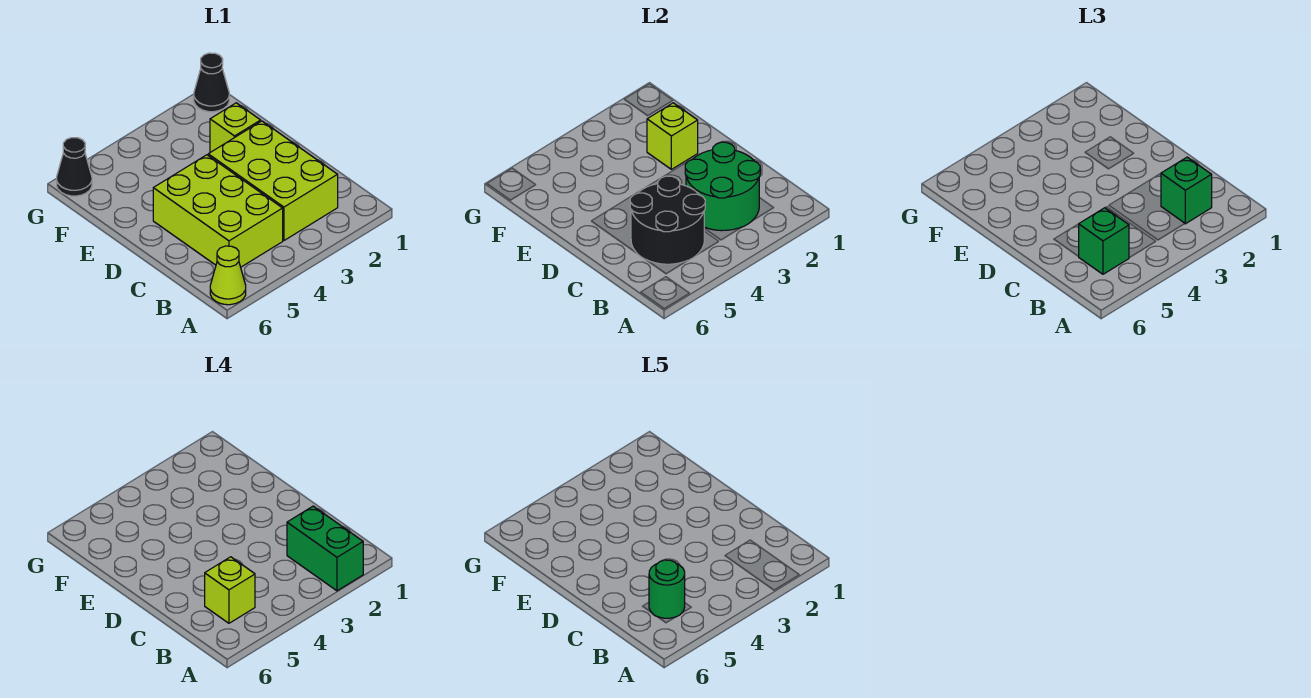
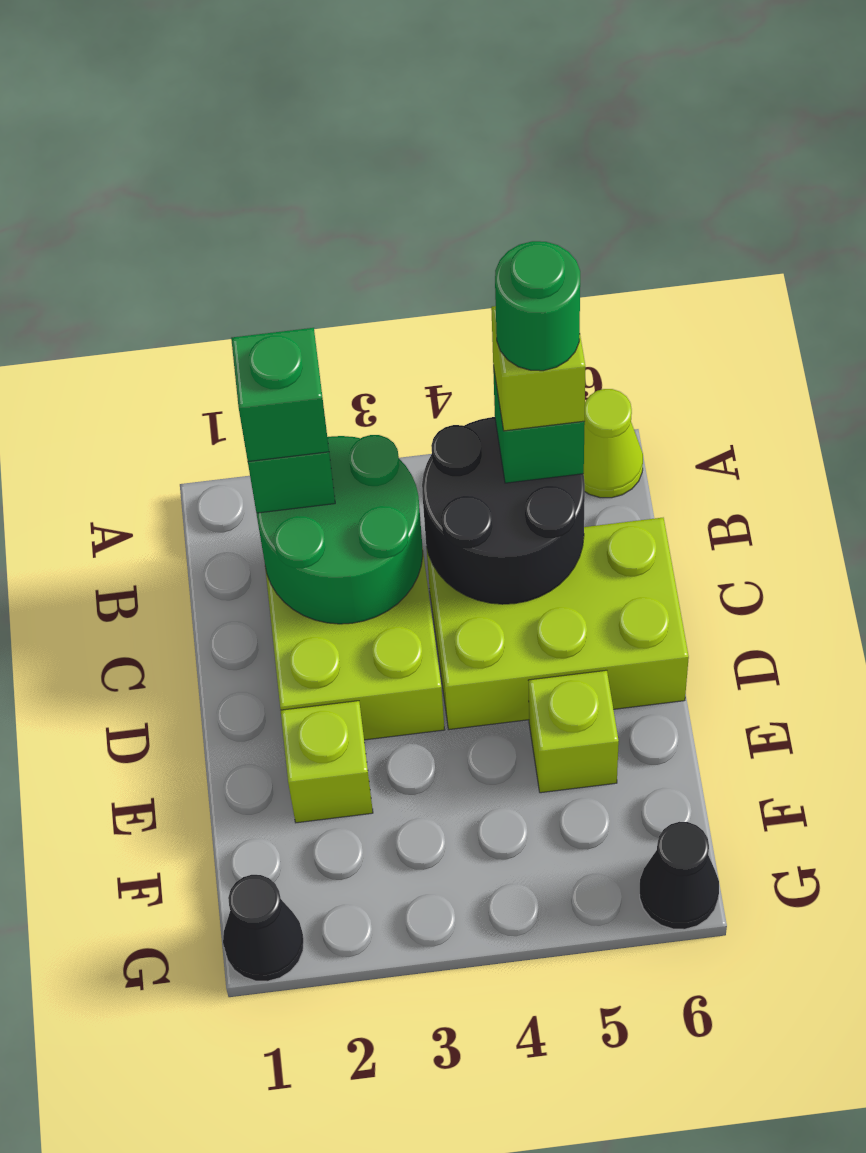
green 1x2 brick [287,506,363,591] -> green 1x1 brick [231,328,329,462]
lime 2x3 brick [153,155,283,267] -> lime 2x3 brick turned to [426,518,689,730]
lime 1x1 brick [647,103,698,169] -> lime 1x1 brick moved to [529,670,619,793]

